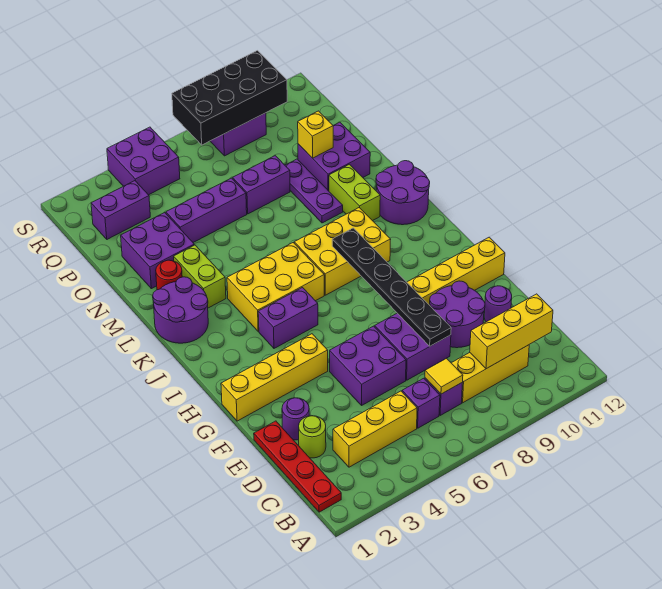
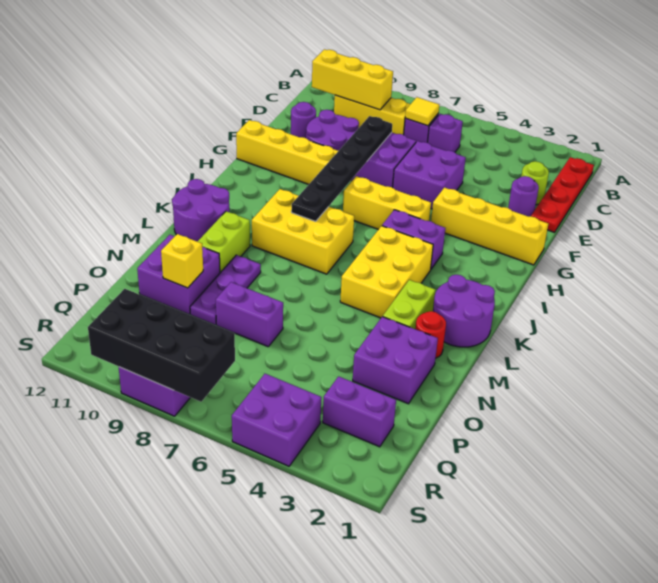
yellow 1x3 brick [333,391,417,467] -> yellow 1x3 brick moved to [343,176,431,229]
yellow 2x3 brick [227,243,324,331] -> yellow 2x3 brick turned to [340,226,433,318]
purple 1x3 brick [166,178,247,242] -> none

